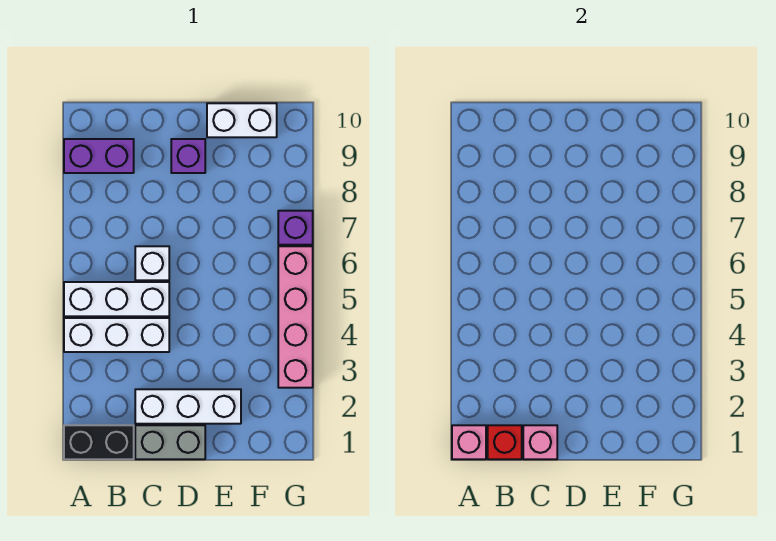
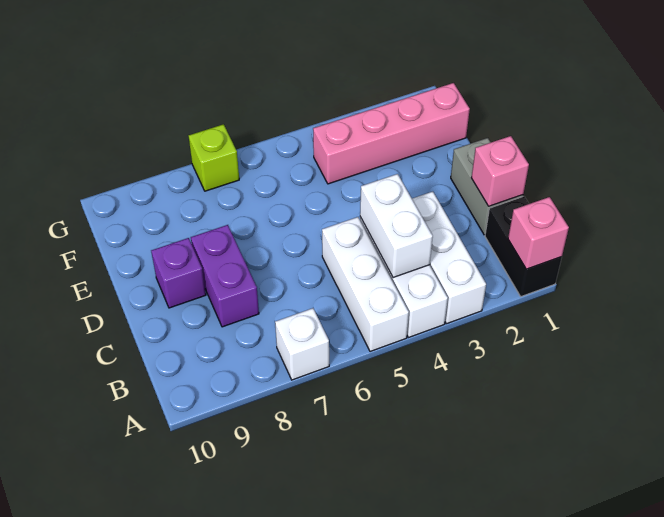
purple 1x2 brick [64,139,134,173] -> purple 1x2 brick moved to [191,225,259,327]
red 1x1 brick [488,425,522,459] -> none
white 1x3 brick [135,389,241,424] -> white 1x3 brick moved to [412,192,486,324]
white 1x1 brick [135,246,169,280] -> white 1x1 brick moved to [275,308,329,380]
white 1x2 brick [207,103,277,137] -> white 1x2 brick moved to [360,174,433,278]
pink 1x4 brick [278,246,313,388] -> pink 1x4 brick moved to [313,83,470,184]
purple 1x1 brick [278,211,313,245] -> lime 1x1 brick [189,124,239,191]

